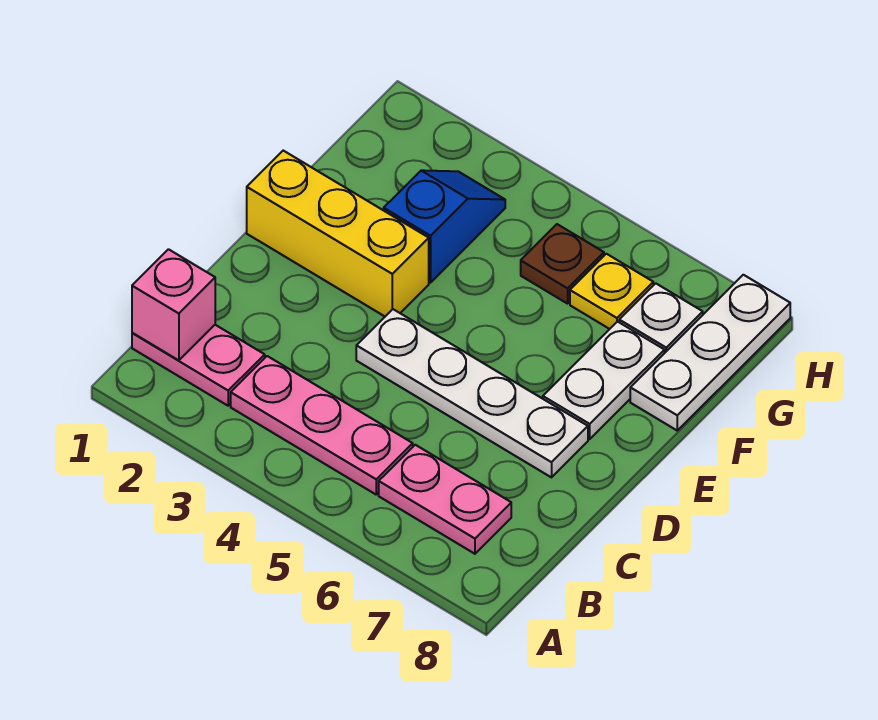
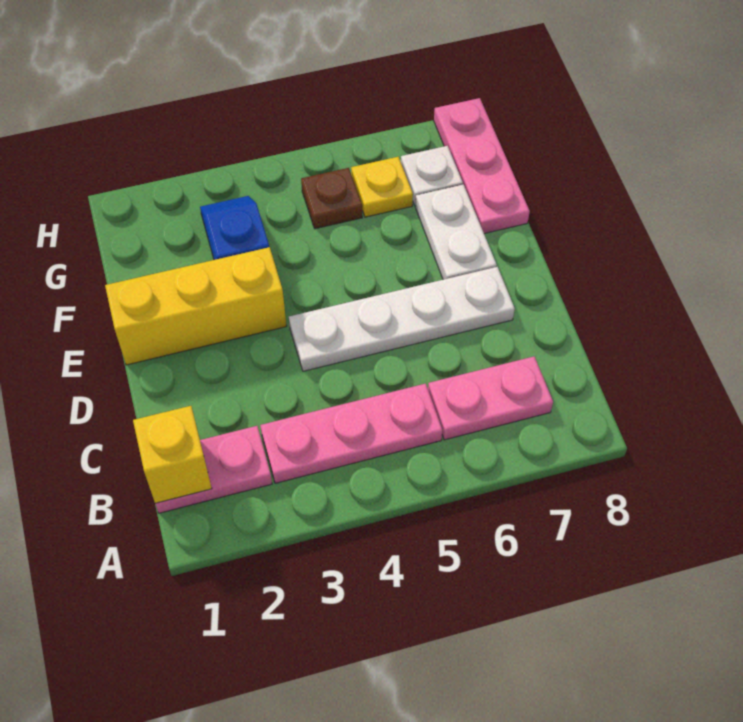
pink 1x1 brick [132,249,215,360] -> yellow 1x1 brick [133,406,212,503]
white 1x3 plate [630,275,790,430] -> pink 1x3 plate [434,98,530,234]

